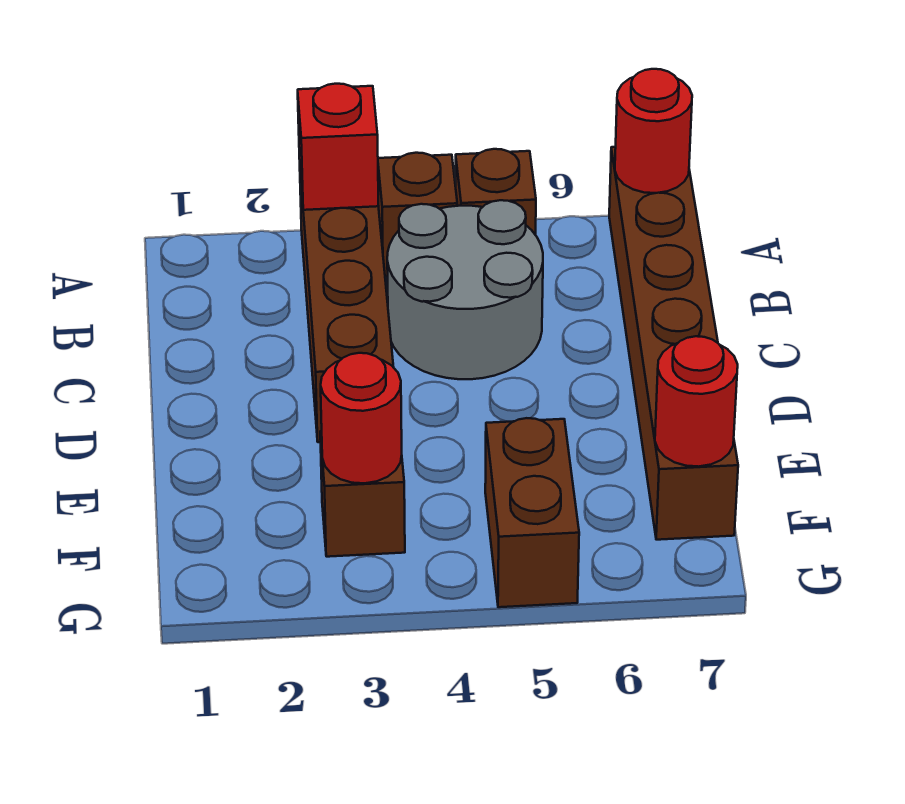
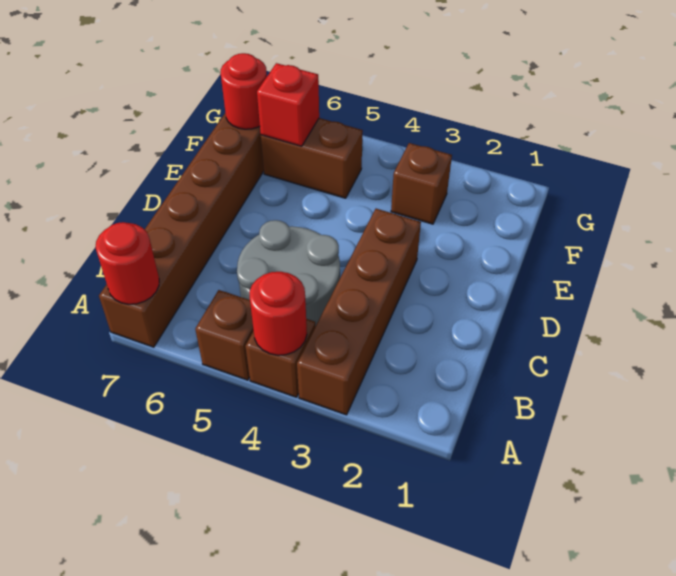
red 1x1 brick [298,84,378,210] -> red 1x1 brick moved to [257,63,319,146]
red 1x1 round brick [321,353,402,483] -> red 1x1 round brick moved to [249,272,307,355]
brown 1x2 brick [485,418,579,607] -> brown 1x2 brick turned to [261,118,363,198]

